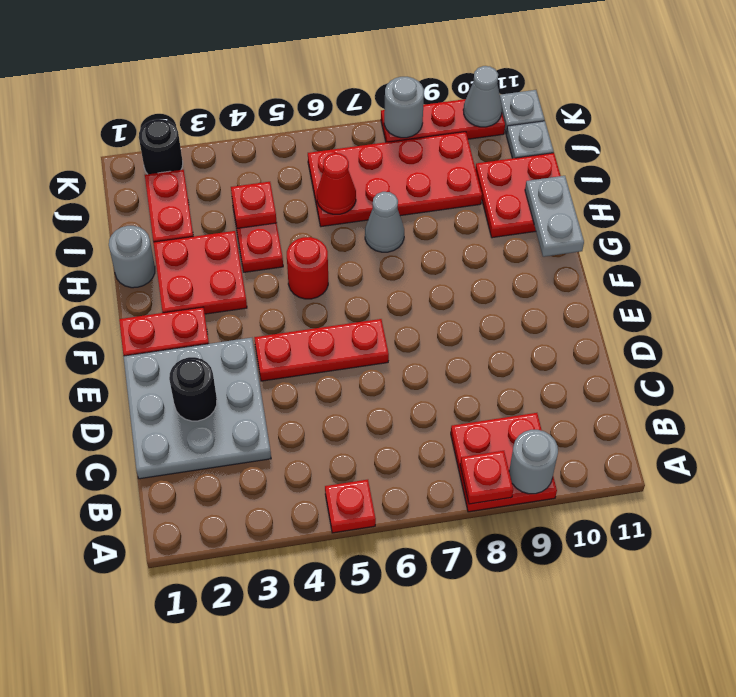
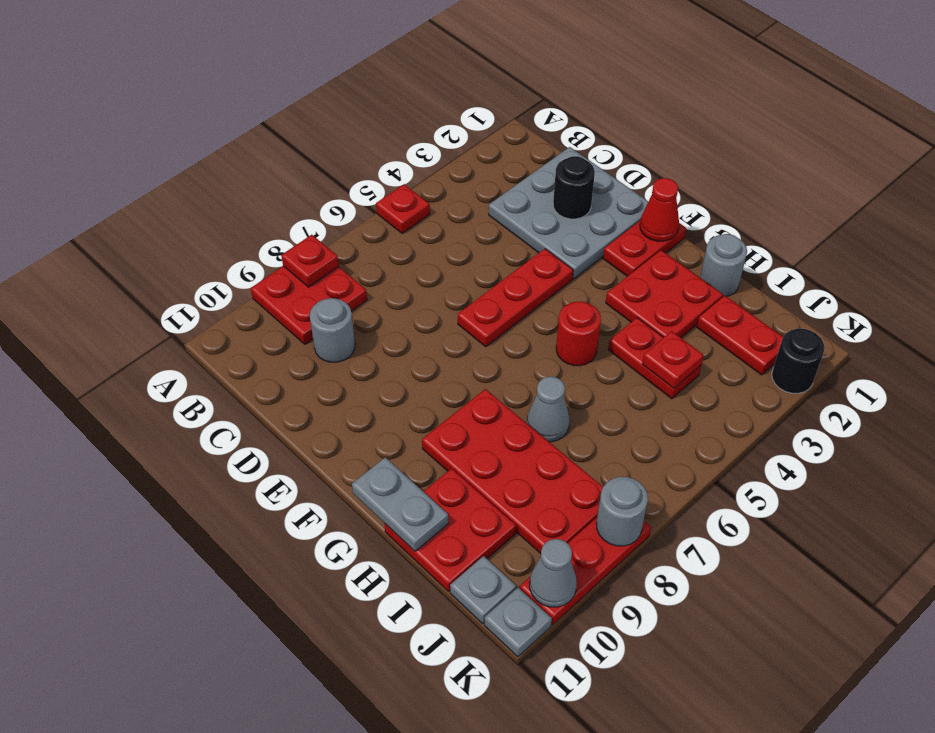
grey 1x1 round brick [509,430,558,494] -> grey 1x1 round brick moved to [310,298,355,362]
red 2x4 plate [308,132,482,227] -> red 2x4 plate turned to [422,389,603,554]
red 1x1 cone [317,153,356,214] -> red 1x1 cone moved to [640,178,679,241]

